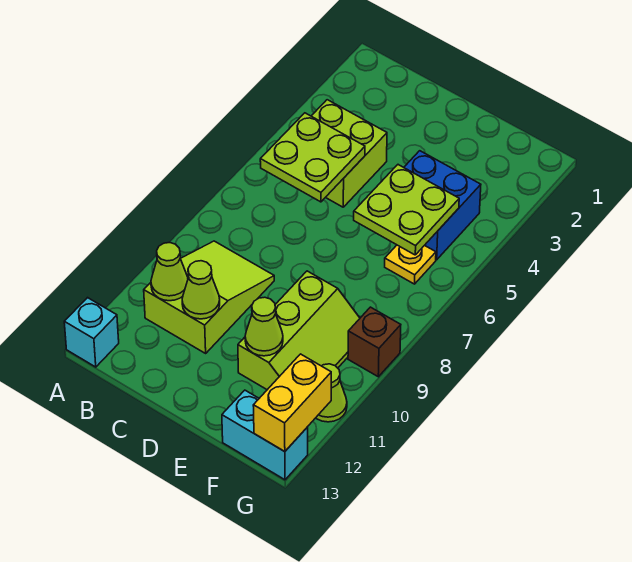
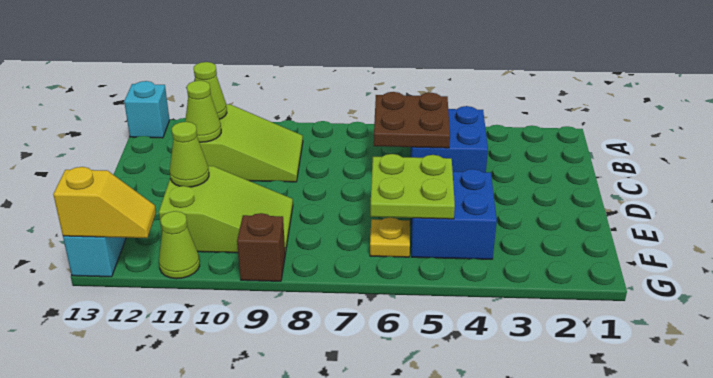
lime 2x2 brick [312,100,387,207] -> blue 2x2 brick [411,106,488,172]
lime 2x2 plate [260,113,365,202] -> brown 2x2 plate [374,92,450,148]
lime 2x3 slope [238,271,360,390] -> lime 2x3 slope turned to [159,166,293,253]
yellow 1x2 brick [253,354,331,452] -> yellow 1x2 slope [53,167,156,238]

